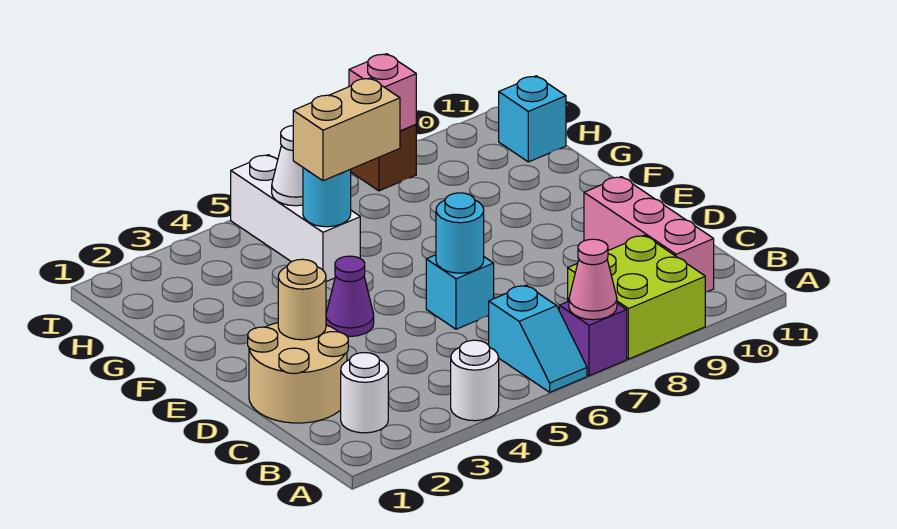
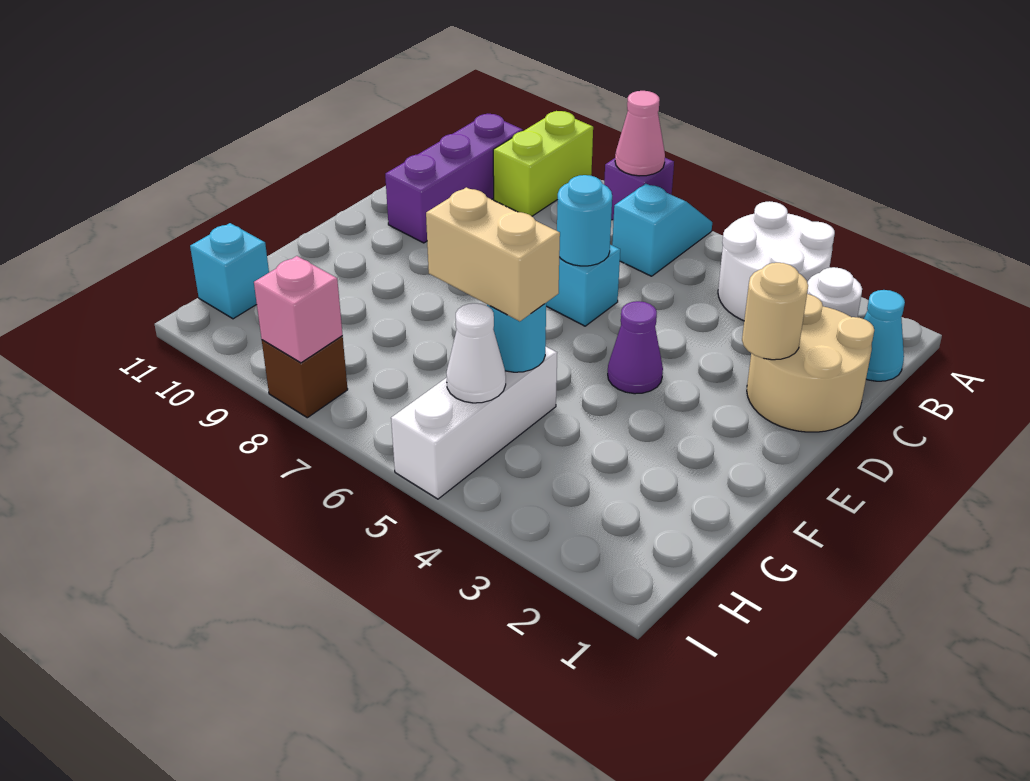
white 1x1 round brick [451,340,499,421] -> white 2x2 round brick [718,201,835,321]
lime 2x2 brick [568,235,705,359] -> lime 1x2 brick [493,111,593,216]
none -> cyan 1x1 cone [864,290,905,381]
pink 1x3 brick [584,177,714,292] -> purple 1x3 brick [385,114,523,243]

